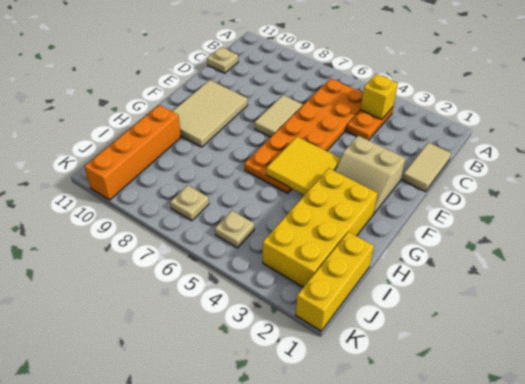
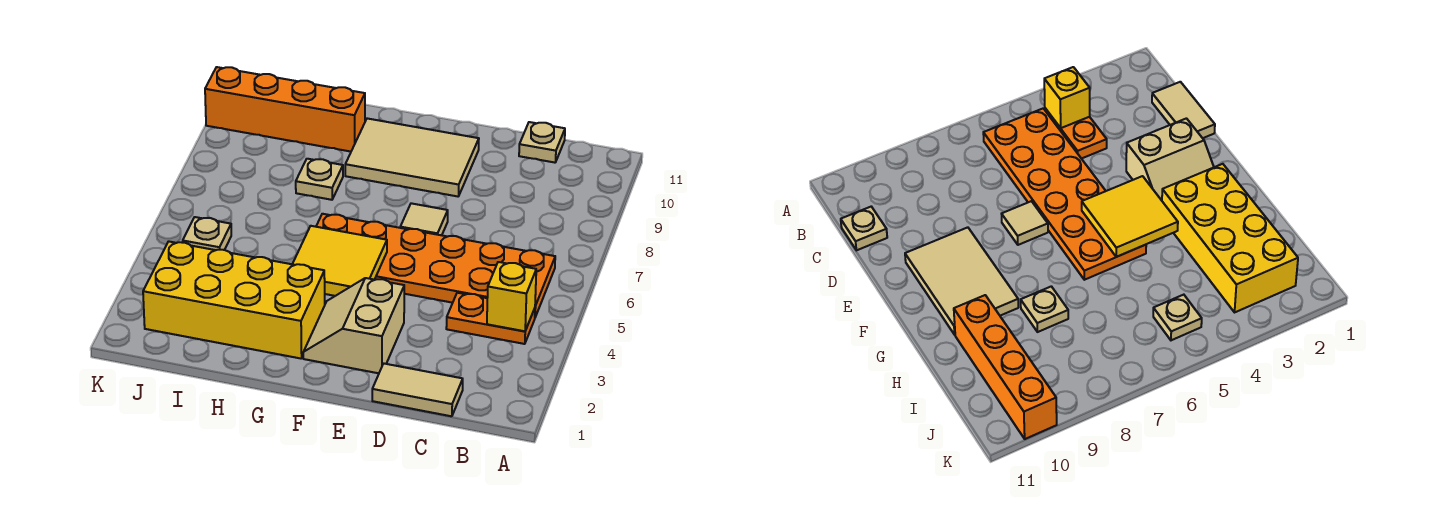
tan 1x2 tile [255,95,303,137] -> tan 1x1 tile [400,203,448,235]
yellow 1x3 brick [296,232,374,331] -> none
tan 1x1 plate [170,185,209,221] -> tan 1x1 plate moved to [296,159,343,200]

